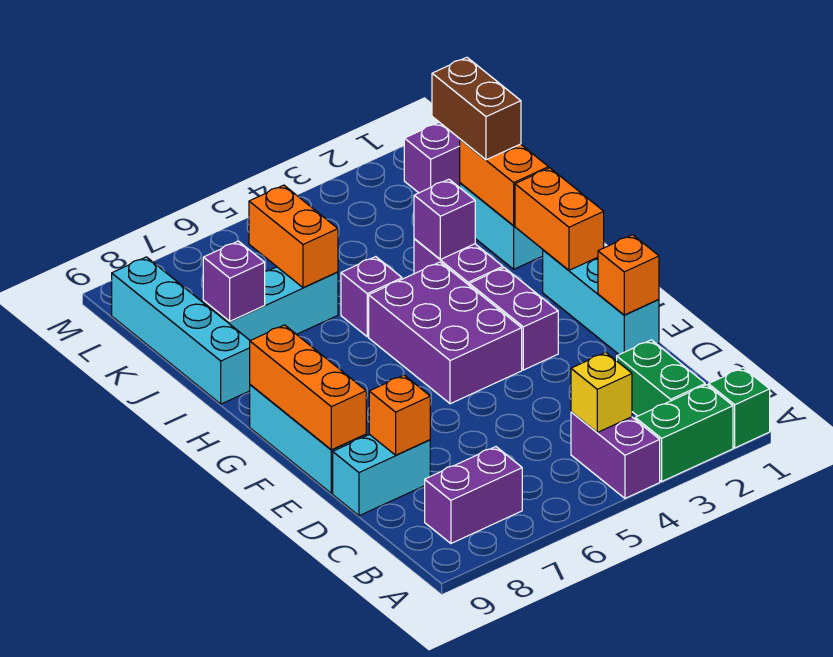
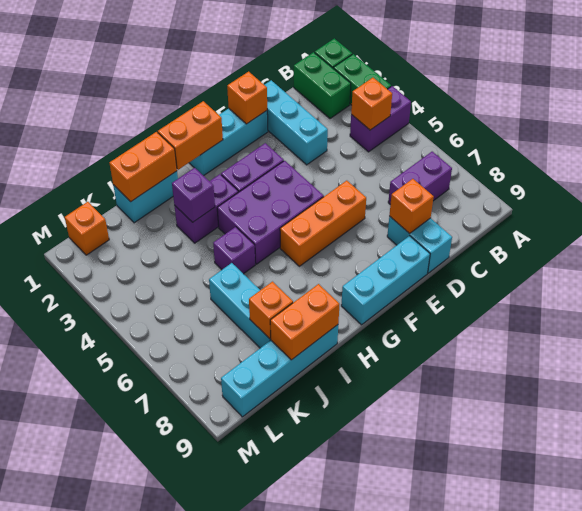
green 1x2 brick [617,340,705,416] -> green 1x2 brick turned to [294,52,351,119]
yellow 1x1 brick [571,352,632,432] -> orange 1x1 brick [351,78,392,130]
purple 1x2 brick [425,447,522,543] -> purple 1x2 brick turned to [388,152,452,204]
none -> cyan 1x3 brick [265,80,328,165]
orange 1x3 brick [250,325,366,450] -> orange 1x3 brick moved to [280,181,366,266]
brown 1x2 brick [432,57,521,160] -> none
orange 1x2 brick [249,185,338,288] -> orange 1x2 brick moved to [270,284,339,360]
purple 1x1 brick [203,241,265,321] -> orange 1x1 brick [249,282,293,339]
purple 1x1 brick [404,122,460,193] -> orange 1x1 brick [65,202,109,255]

